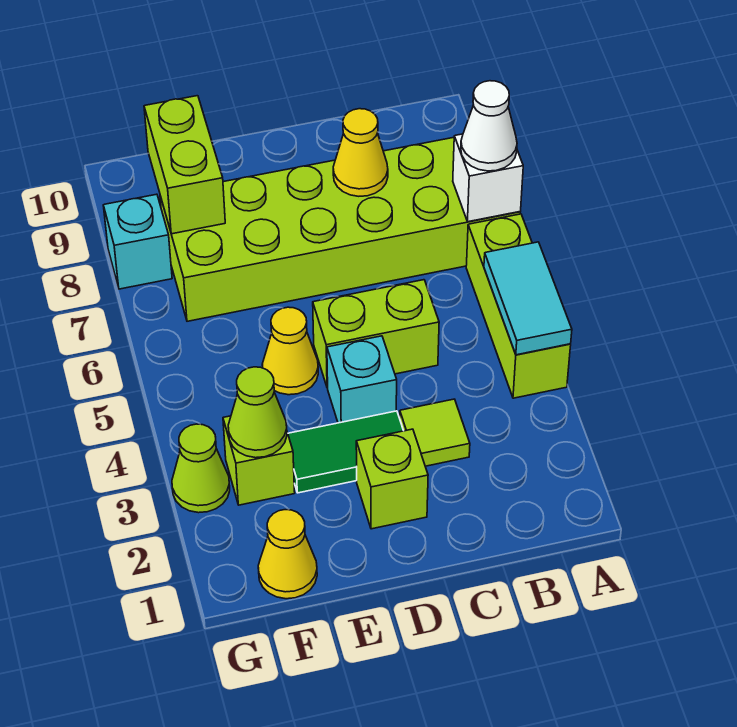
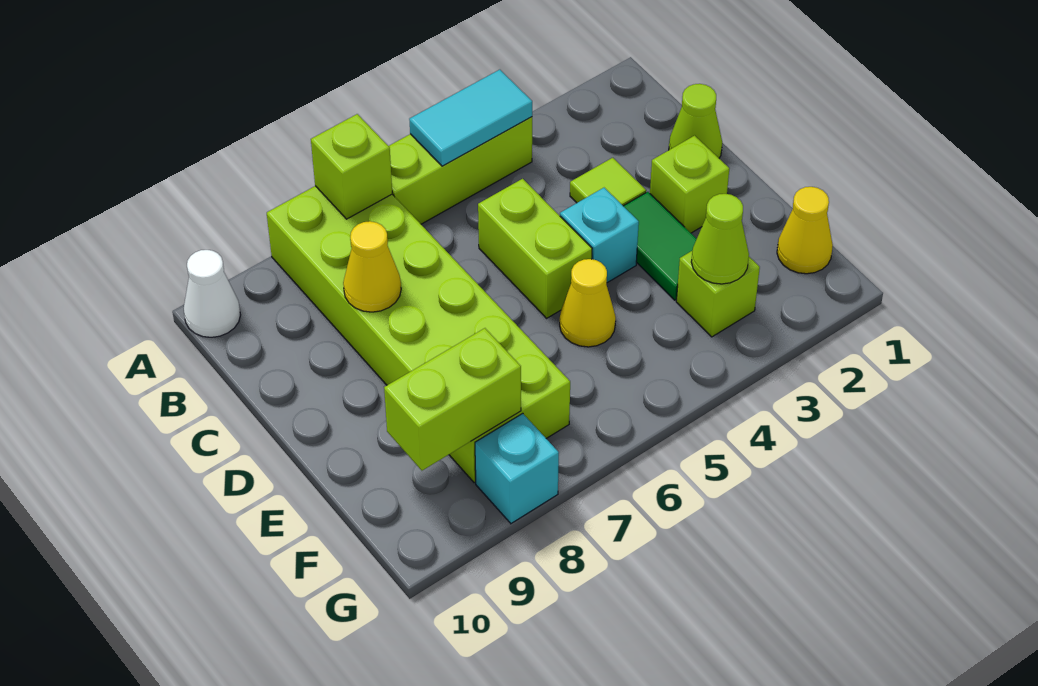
white 1x1 brick [453,134,523,222] -> lime 1x1 brick [311,114,392,219]
white 1x1 cone [461,81,517,171] -> white 1x1 cone moved to [184,250,240,337]
lime 1x1 cone [172,424,230,513] -> lime 1x1 cone moved to [669,84,722,158]

